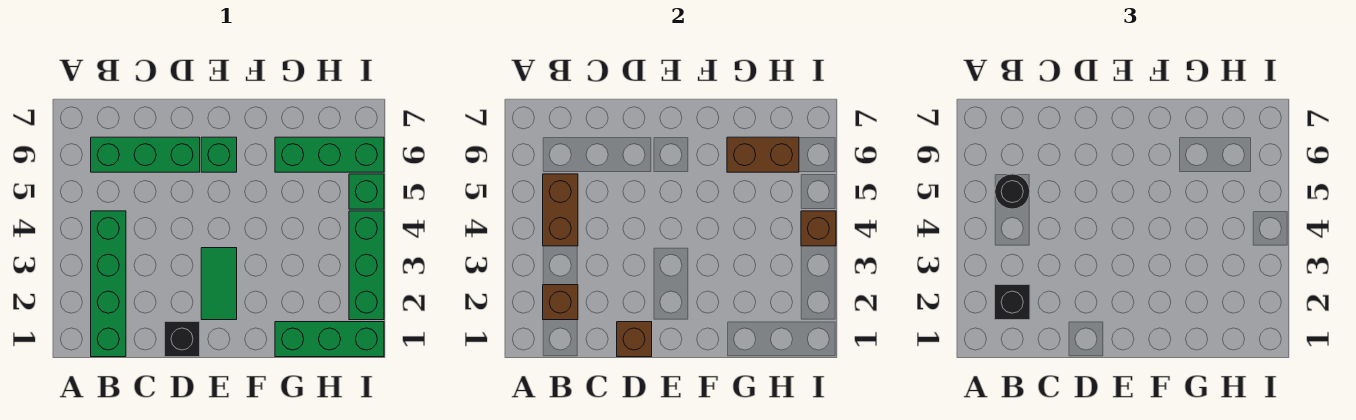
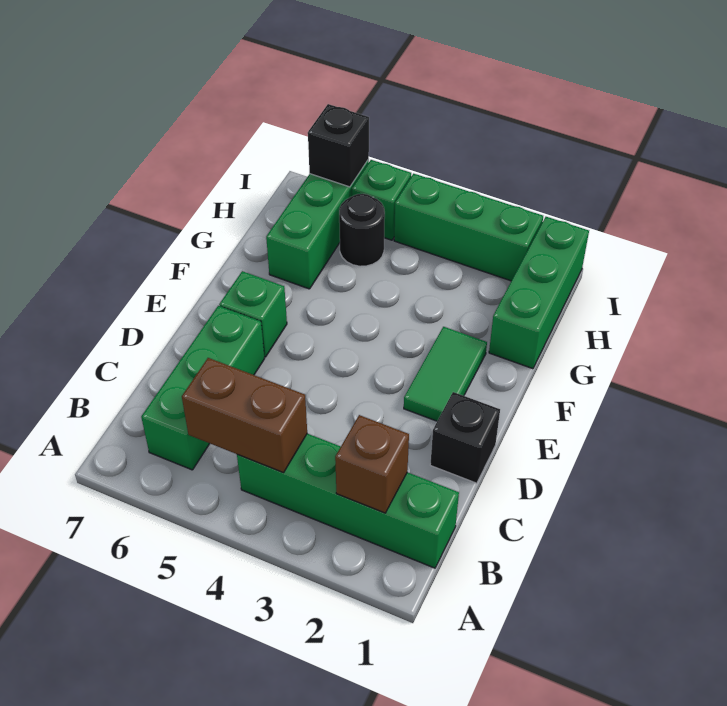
black 1x1 brick [995,285,1030,320] -> black 1x1 brick moved to [308,104,369,187]
black 1x1 round brick [995,174,1030,209] -> black 1x1 round brick moved to [339,194,385,266]
brown 1x1 brick [617,322,652,357] -> none
green 1x2 tile [201,248,237,320] -> green 1x2 tile turned to [404,327,487,421]
brown 1x2 brick [727,137,799,172] -> none
brown 1x1 brick [801,211,836,246] -> none

